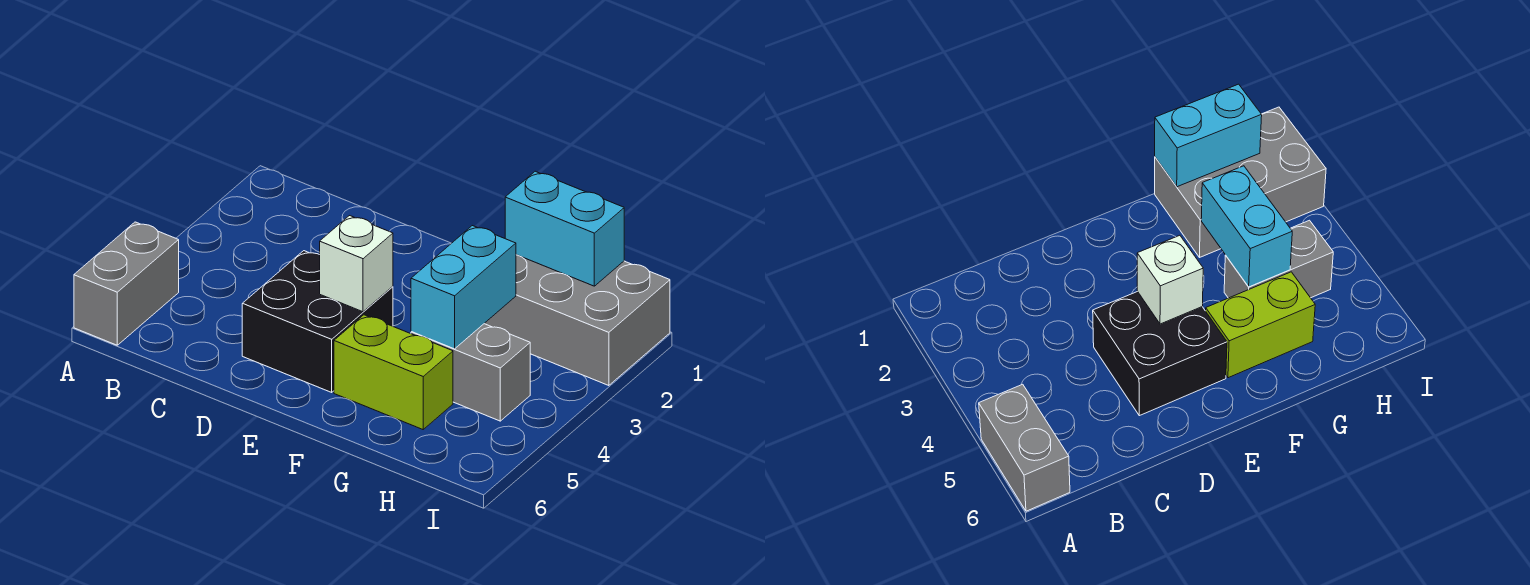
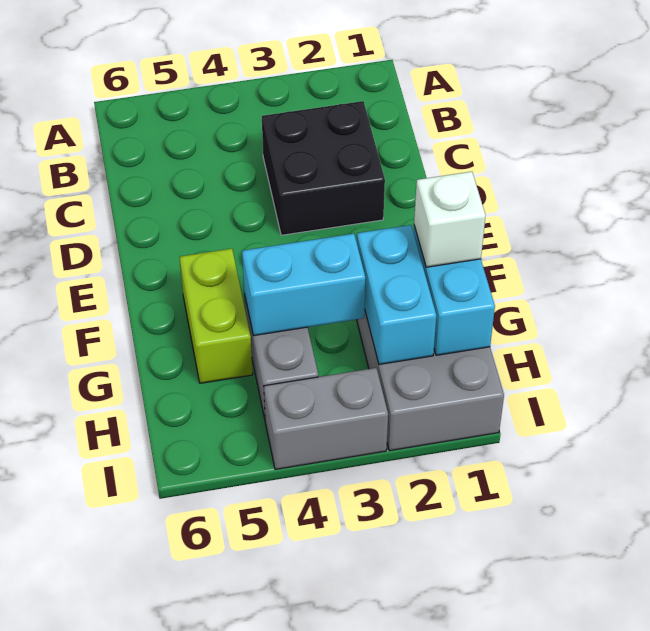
grey 1x2 brick [74,222,179,345] -> grey 1x2 brick moved to [264,368,388,469]
black 2x2 brick [242,251,393,392] -> black 2x2 brick moved to [262,101,385,235]
white 1x1 brick [320,216,393,312] -> white 1x1 brick moved to [414,172,486,267]
none -> cyan 1x2 brick [357,225,436,364]

